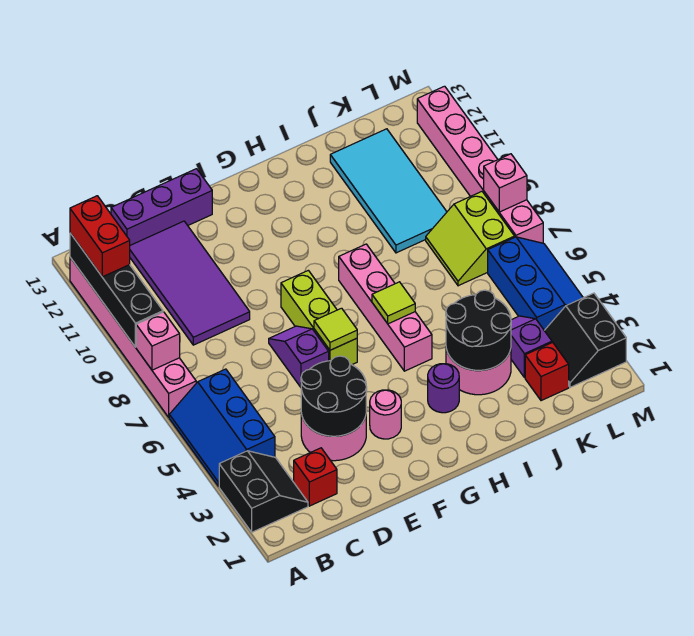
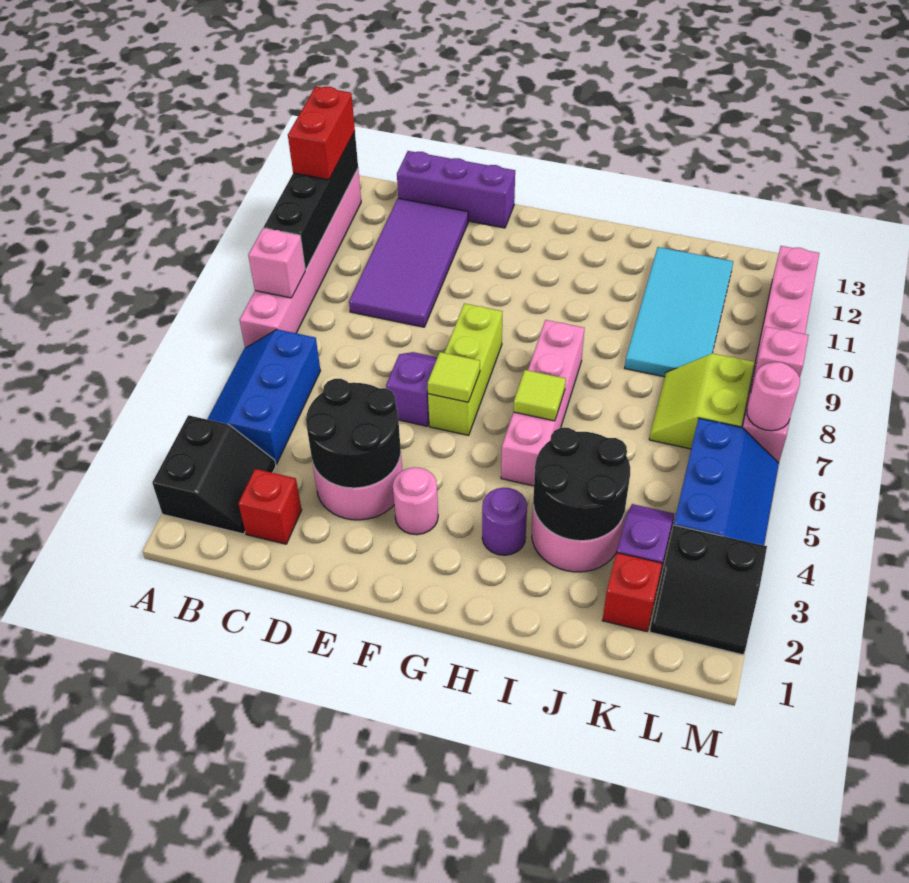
black 2x2 slope [544,293,626,387] -> black 2x2 slope turned to [650,525,767,655]
none -> pink 1x1 round brick [747,362,800,431]

